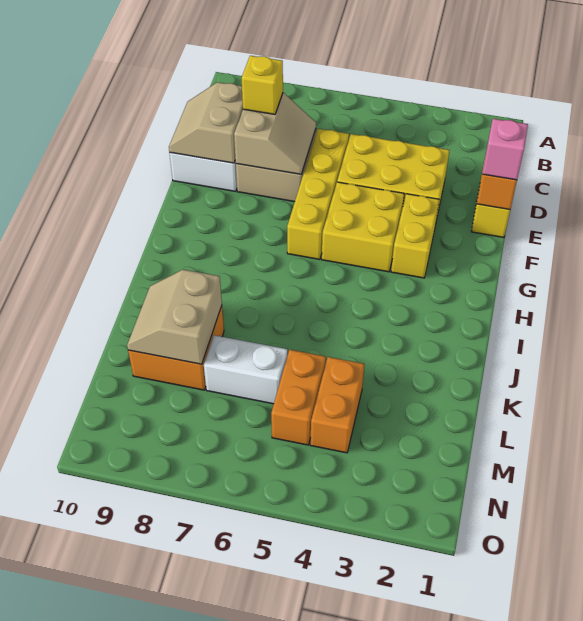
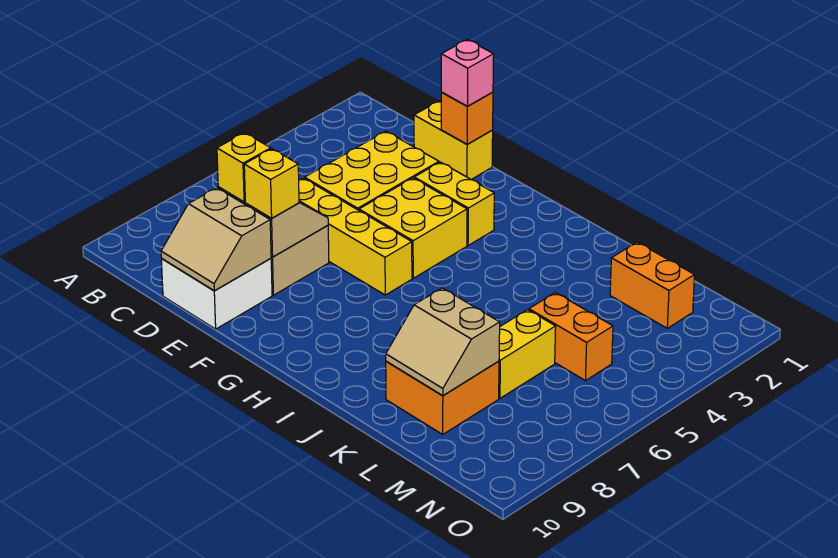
none -> yellow 1x1 brick [244,149,299,218]
orange 1x2 brick [310,357,364,453] -> orange 1x2 brick moved to [610,242,695,328]
white 1x2 brick [204,335,288,404] -> yellow 1x2 brick [499,310,556,398]

